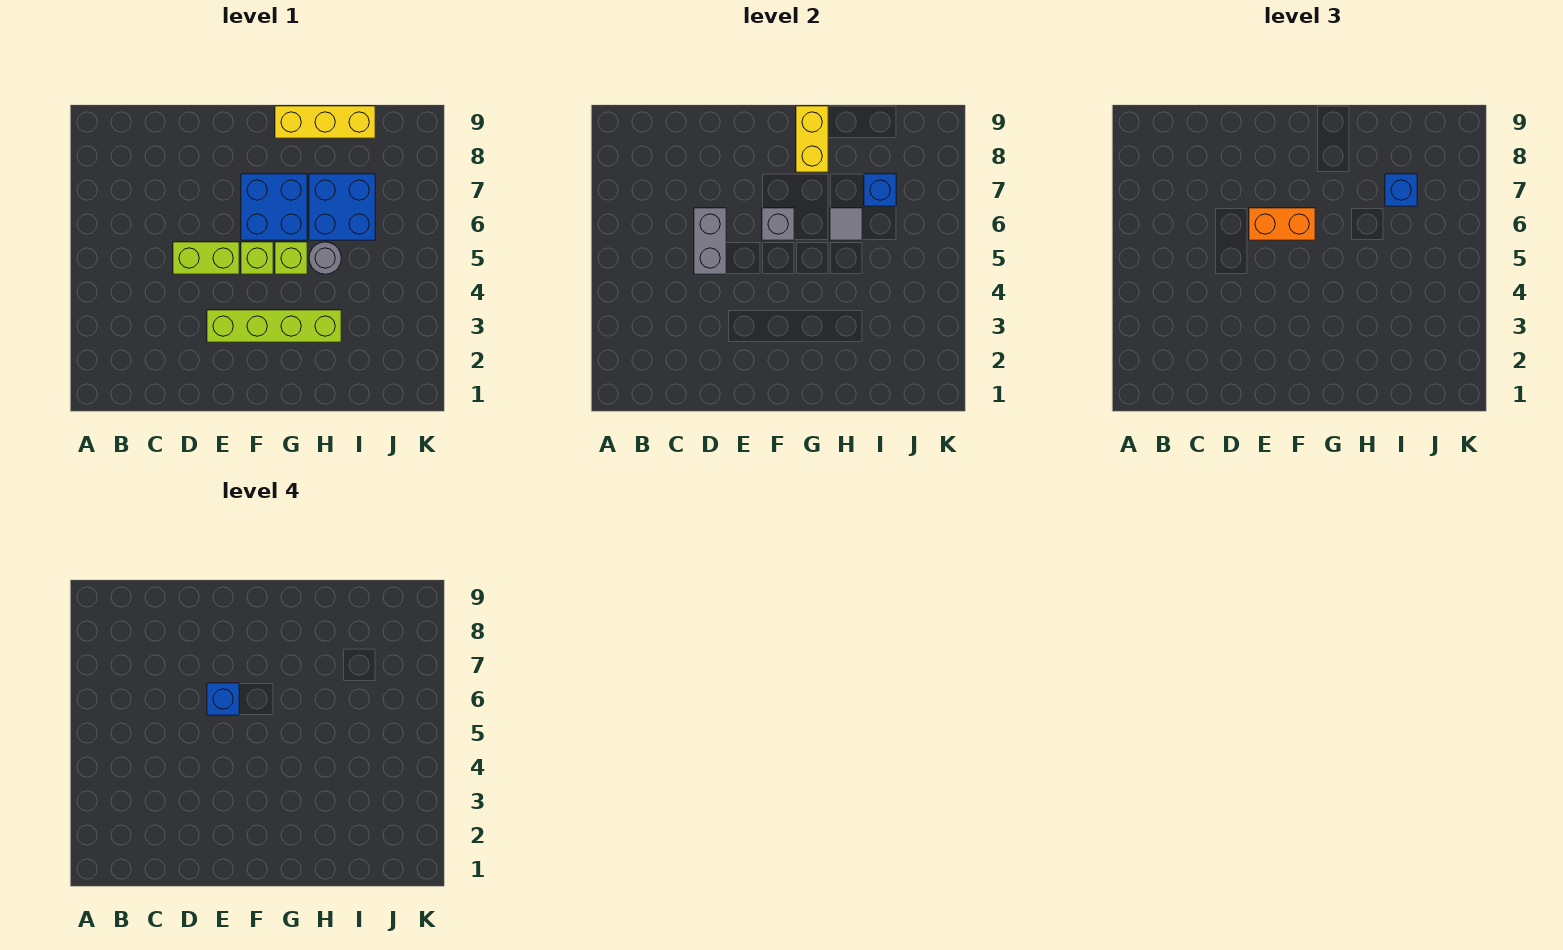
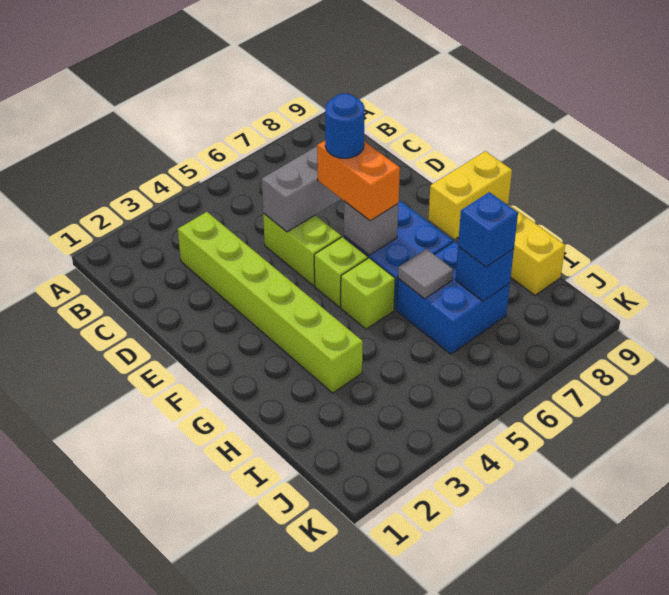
lime 1x4 brick [207,310,341,342] -> lime 1x6 brick [178,212,363,393]
blue 1x1 brick [207,683,239,715] -> blue 1x1 round brick [325,94,365,158]
grey 1x1 round brick [309,242,341,274] -> none

